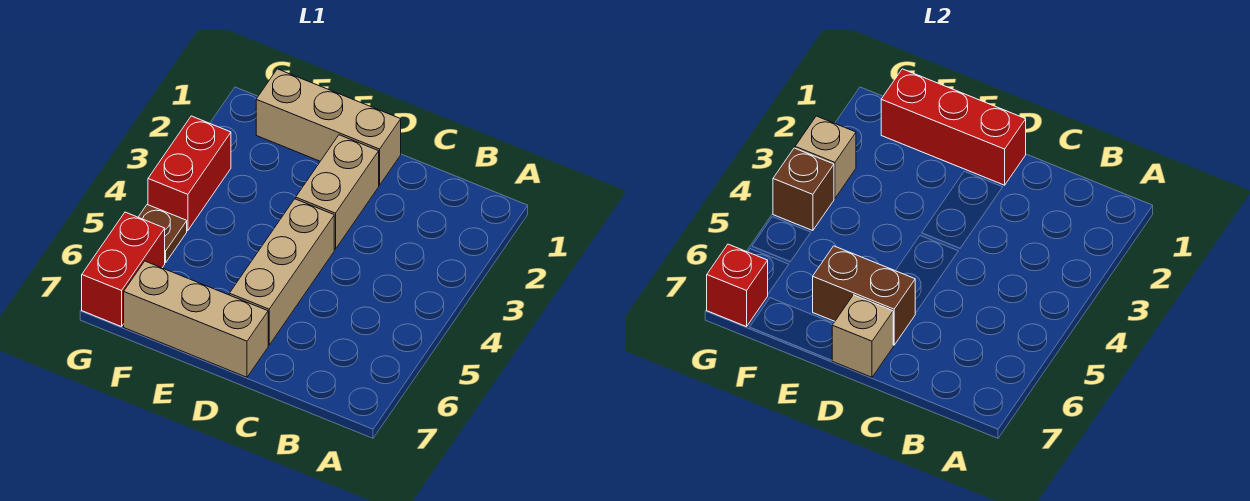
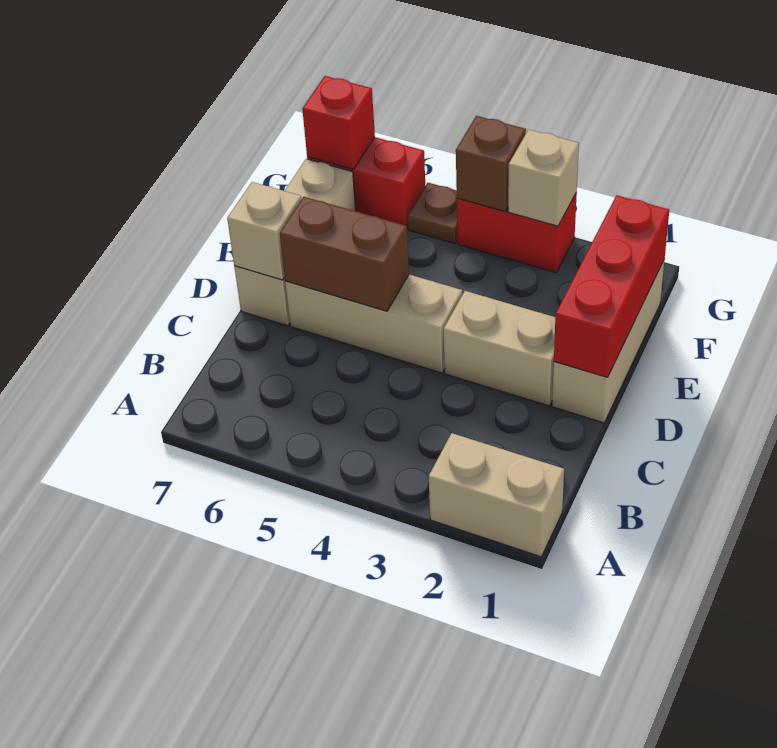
none -> tan 1x2 brick [429,433,564,557]
brown 1x2 brick [813,246,915,345] -> brown 1x2 brick turned to [280,197,409,311]

